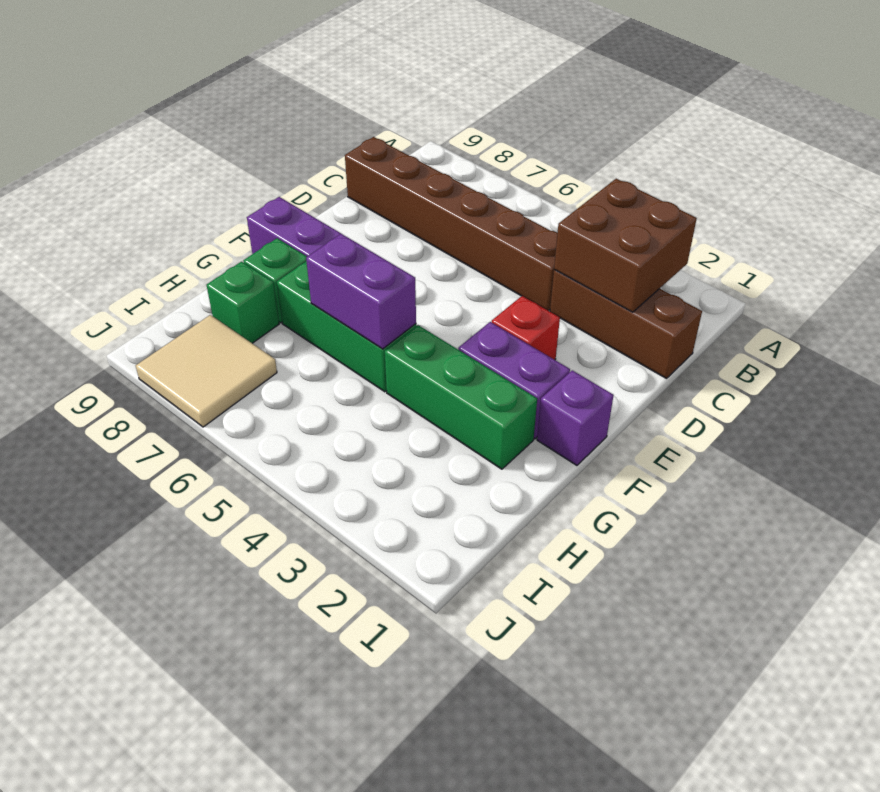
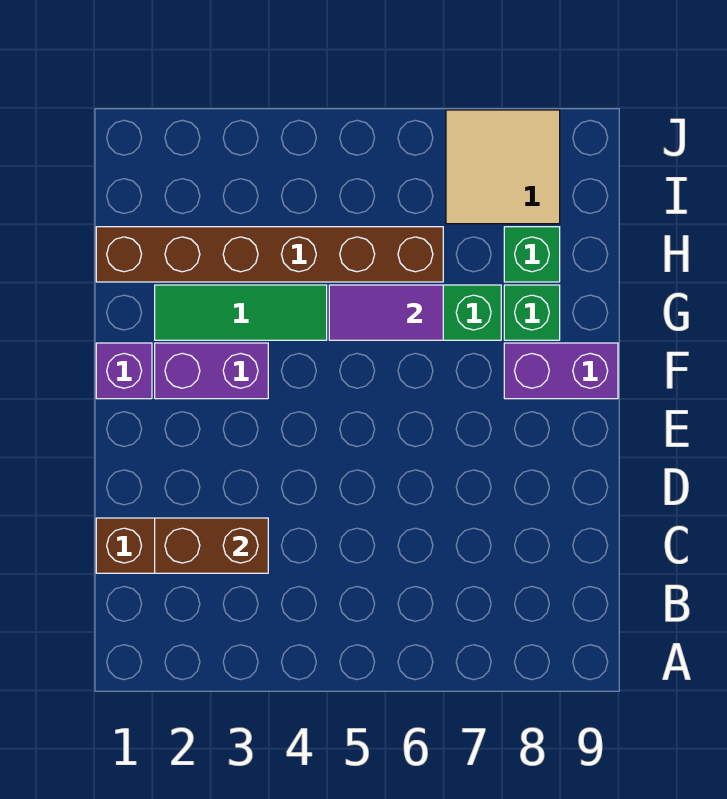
brown 2x2 brick [554,179,697,312] -> brown 1x2 brick [155,518,268,573]
brown 1x6 brick [345,137,557,311] -> brown 1x6 brick moved to [96,227,443,282]
red 1x1 brick [492,296,560,360] -> none
green 1x3 brick [385,325,537,469] -> green 1x3 tile [155,285,327,340]
purple 1x2 brick [306,234,416,349] -> purple 1x2 tile [329,285,443,340]

